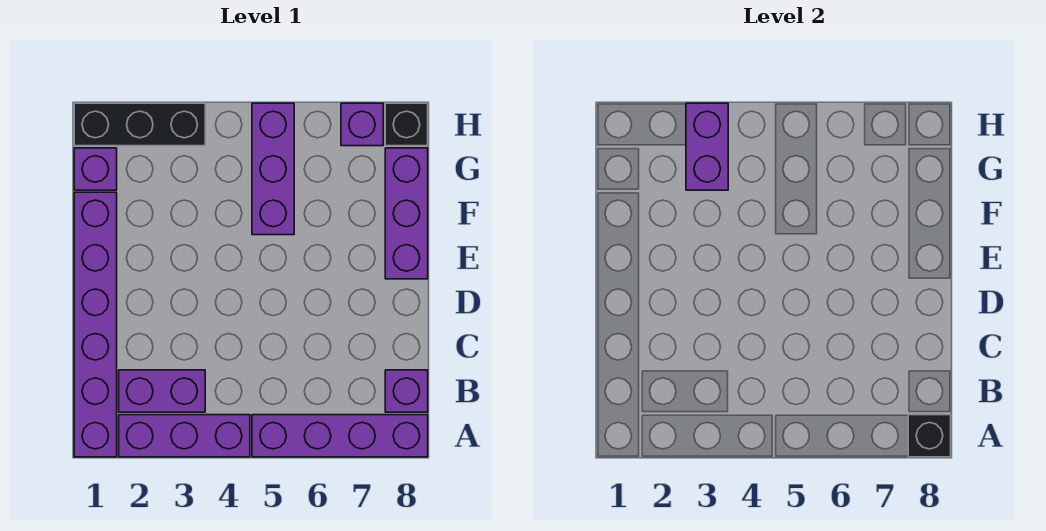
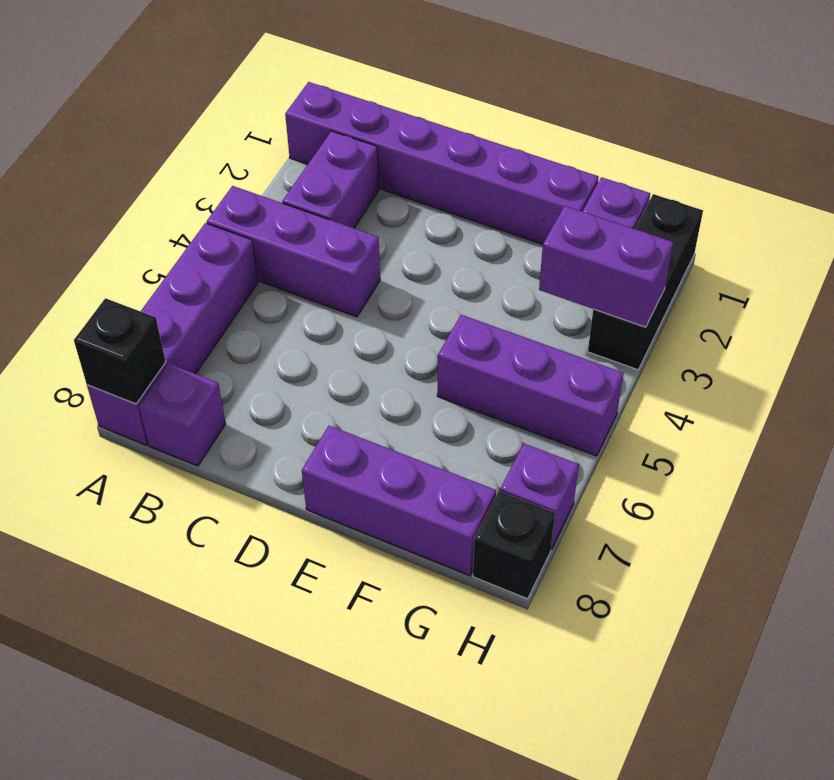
purple 1x3 brick [119,415,250,457] -> purple 1x3 brick turned to [207,186,380,317]

